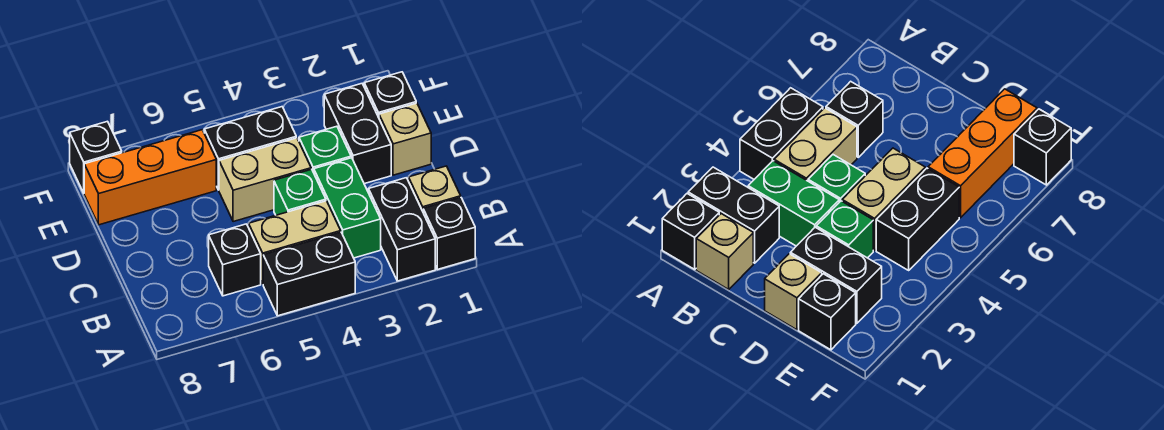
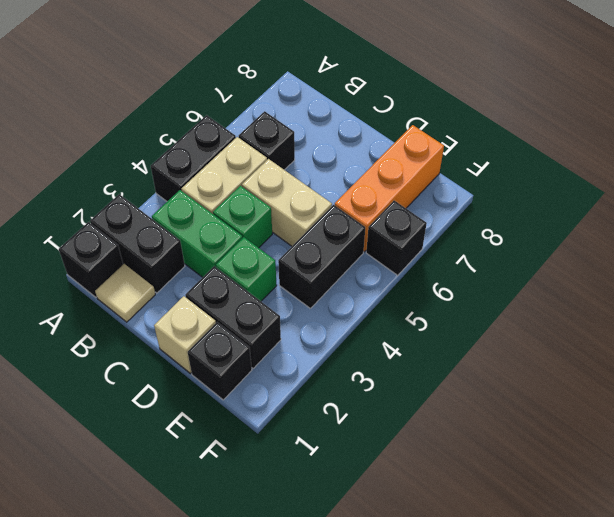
tan 1x1 brick [409,166,461,211] -> tan 1x1 tile [95,264,155,322]
tan 1x2 brick [219,138,311,222] -> tan 1x2 brick turned to [242,159,332,246]
black 1x1 brick [70,121,122,193] -> black 1x1 brick moved to [366,201,427,275]

